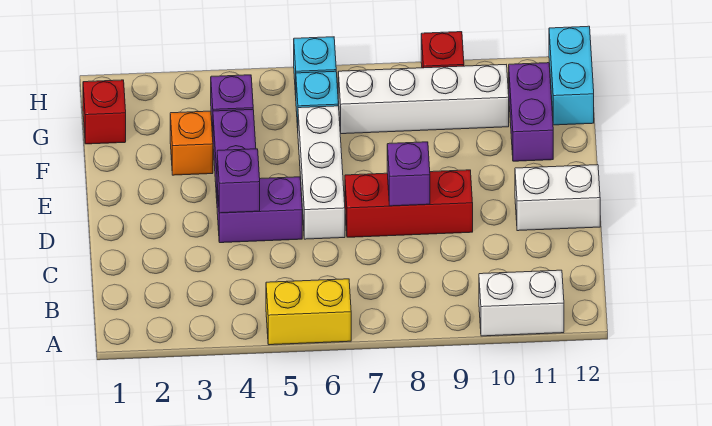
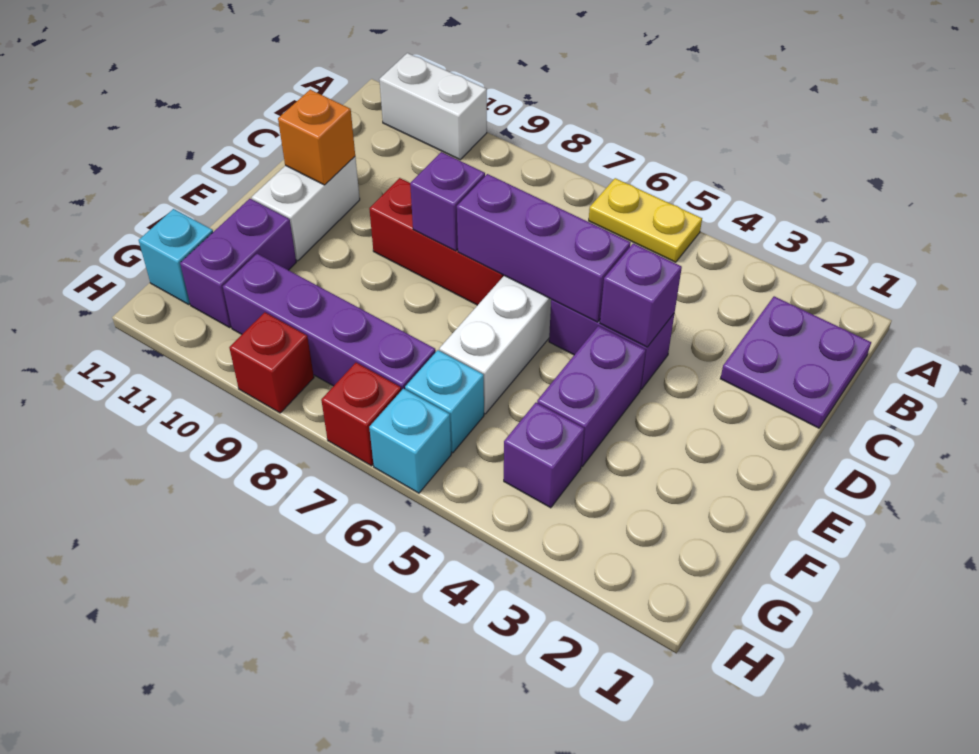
yellow 1x2 brick [266,279,351,345] -> yellow 1x2 plate [589,178,702,262]
none -> purple 2x2 plate [720,296,871,428]
none -> purple 1x3 brick [457,174,631,322]
white 1x2 brick [515,165,600,231] -> white 1x2 brick turned to [252,157,360,261]
orange 1x1 brick [170,111,213,175] -> orange 1x1 brick moved to [278,90,355,185]
red 1x1 brick [83,80,126,144] -> red 1x1 brick moved to [321,363,401,466]
white 1x4 brick [338,65,509,134] -> purple 1x4 brick [223,254,436,390]
cyan 1x2 brick [549,26,594,125] -> cyan 1x1 brick [139,209,213,304]

